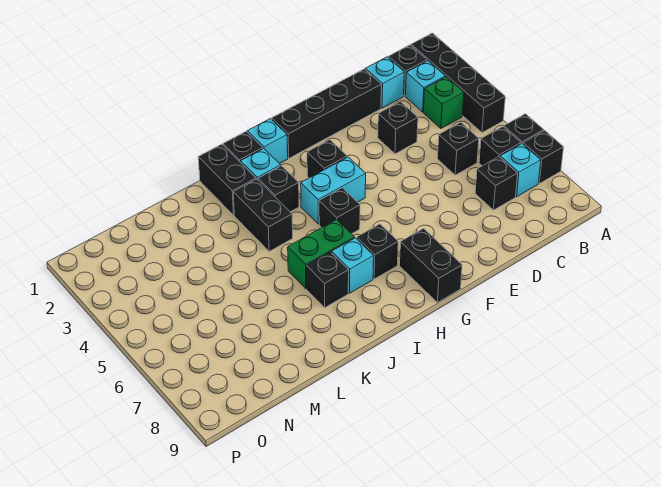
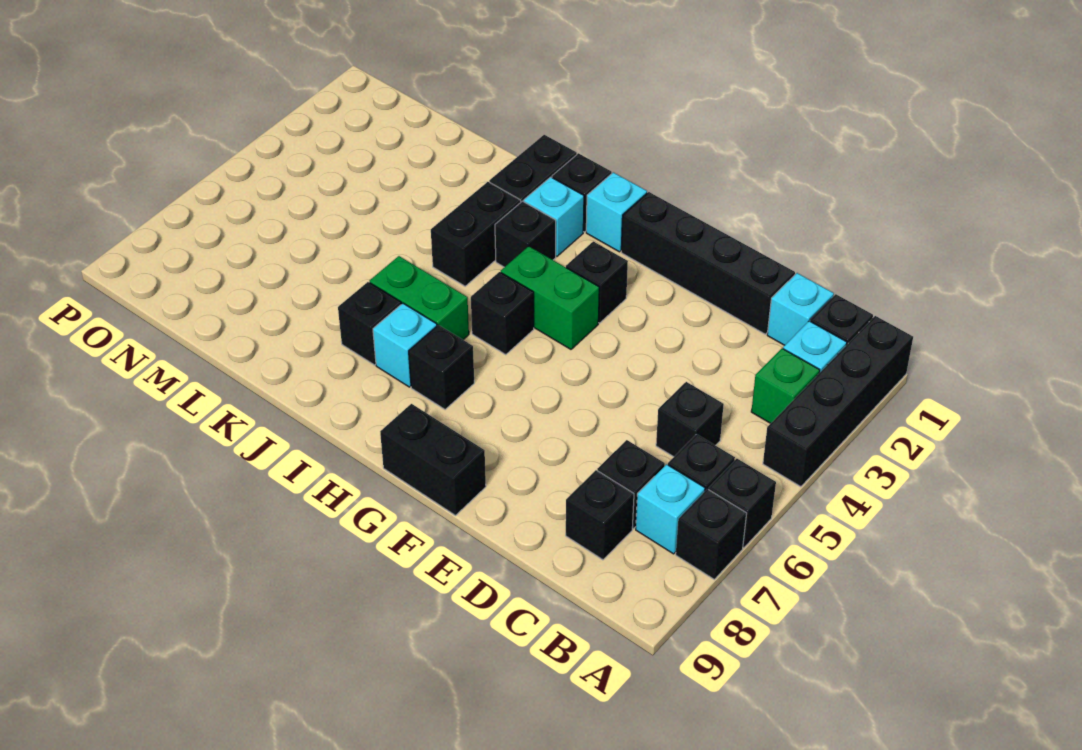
black 1x1 brick [378,102,418,154] -> black 1x1 brick moved to [566,470,634,560]
cyan 1x2 brick [301,157,366,224] -> green 1x2 brick [501,246,599,349]
black 1x2 brick [400,228,462,303] -> black 1x2 brick turned to [380,404,486,516]

